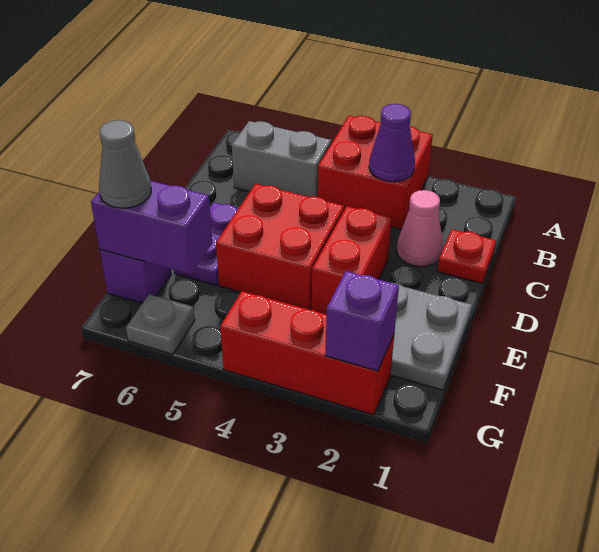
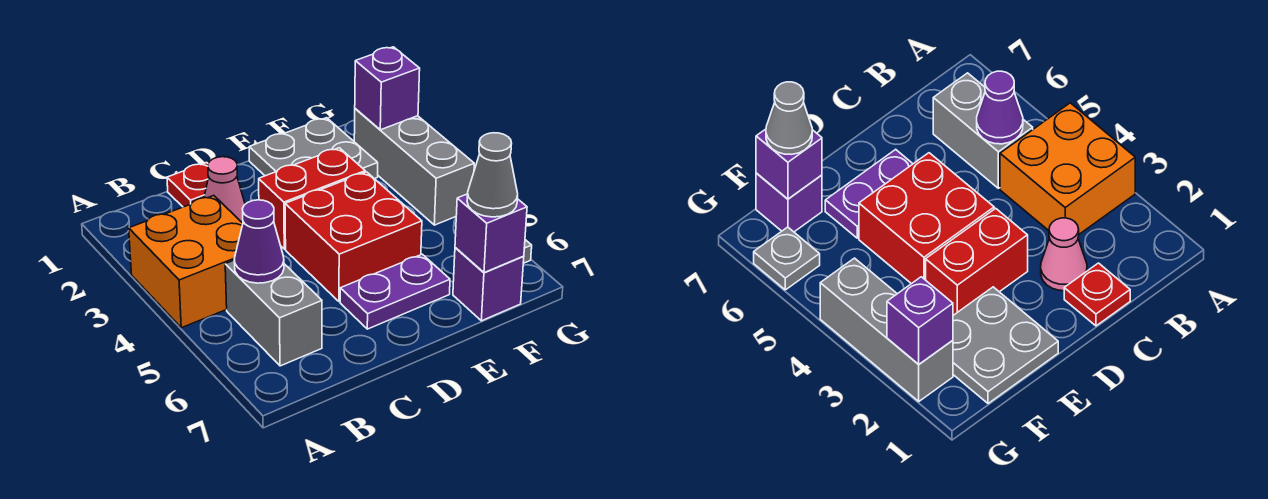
red 2x2 brick [318,116,433,229] -> orange 2x2 brick [129,196,243,328]
purple 1x1 cone [369,104,415,182] -> purple 1x1 cone moved to [234,200,284,283]
purple 1x2 brick [91,181,212,274] -> purple 1x1 brick [455,194,527,273]
red 1x3 brick [220,291,394,415] -> grey 1x3 brick [354,109,474,225]

